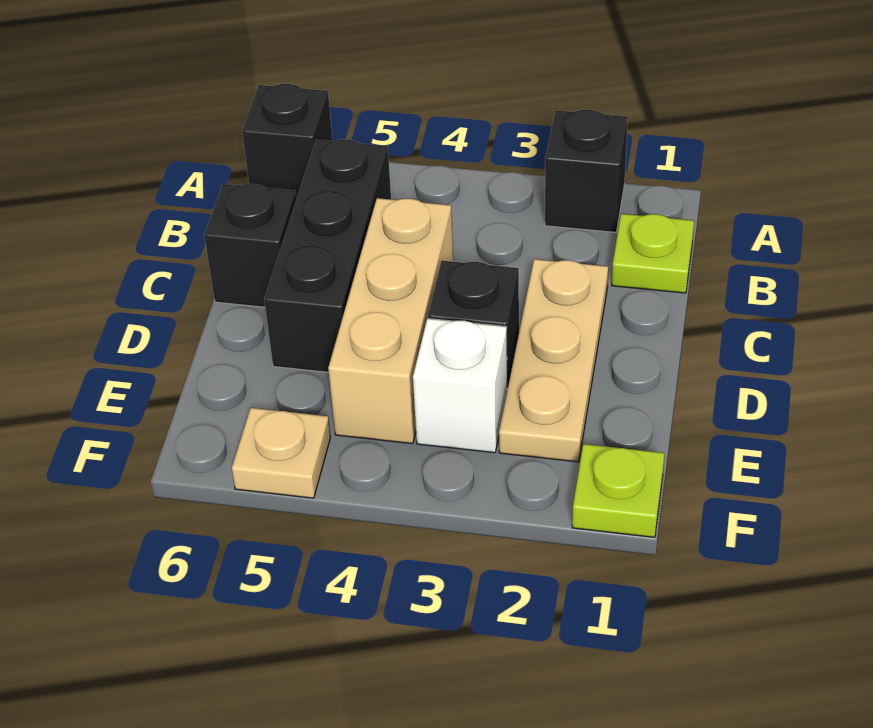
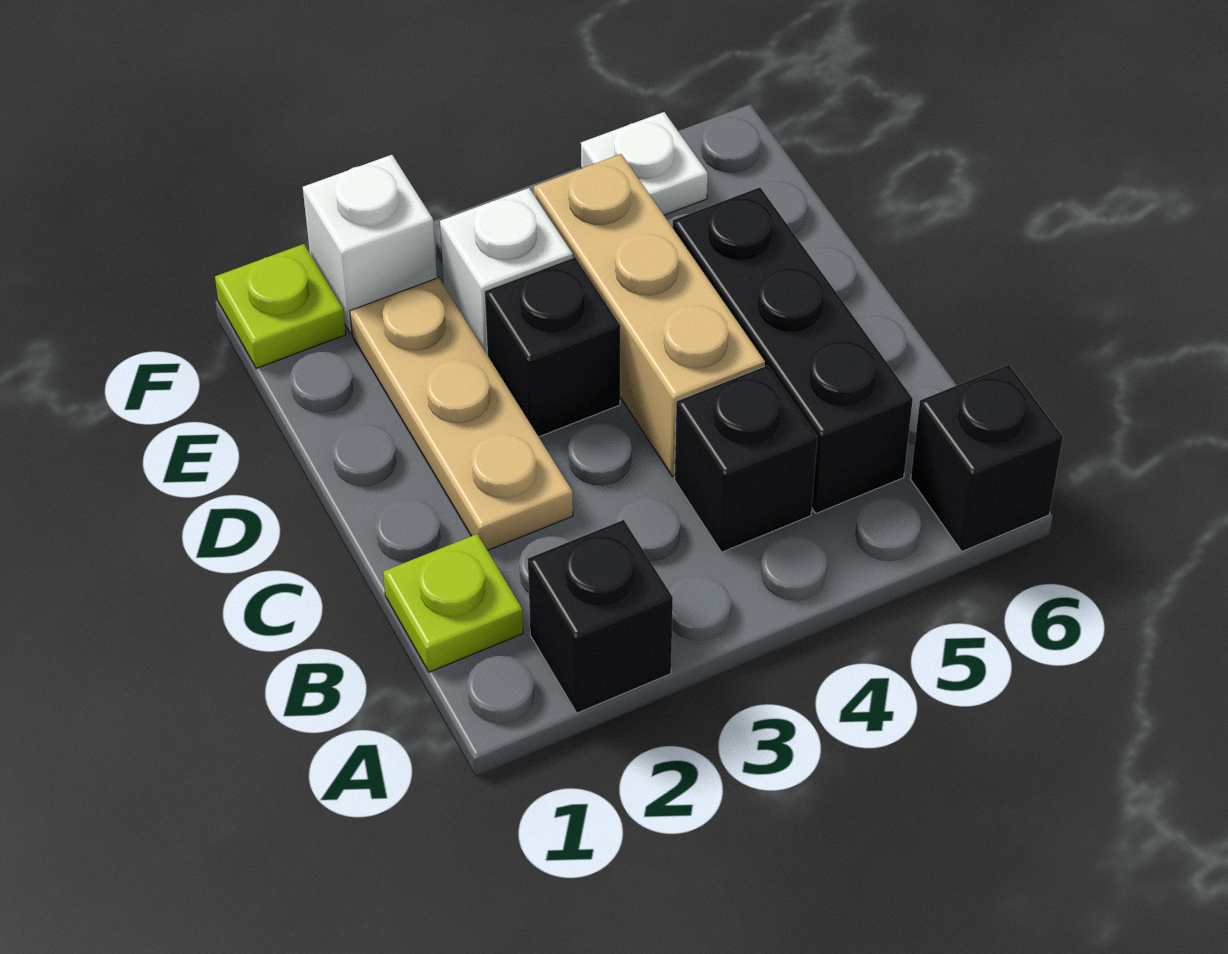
black 1x1 brick [204,184,296,307] -> black 1x1 brick moved to [674,365,817,552]
none -> white 1x1 brick [303,155,437,333]
tan 1x1 plate [232,408,331,498] -> white 1x1 plate [581,112,708,215]

